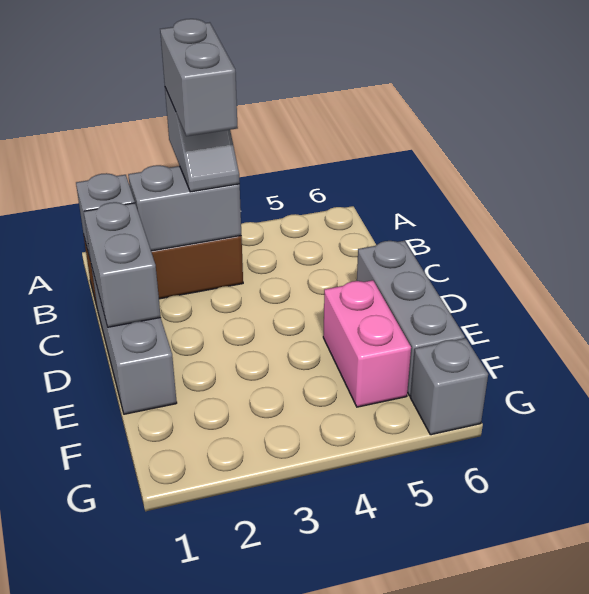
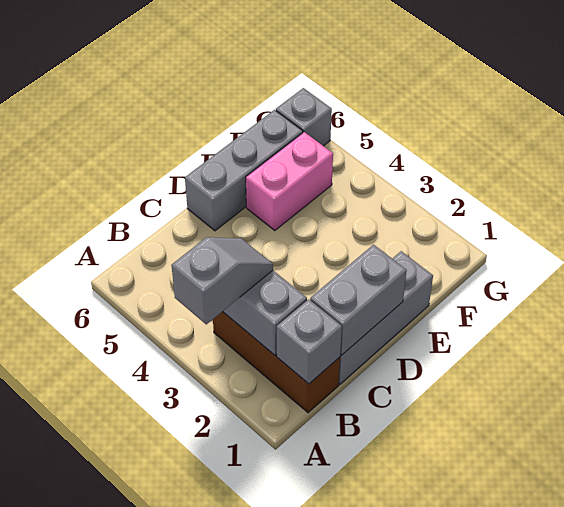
grey 1x2 brick [160,19,238,136] -> none

